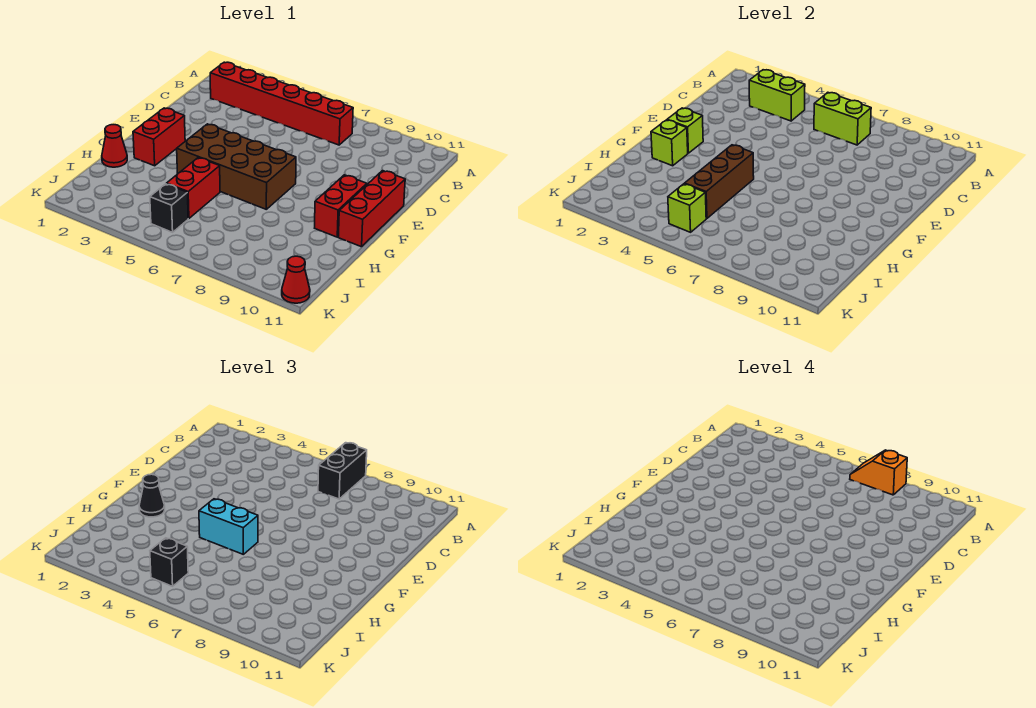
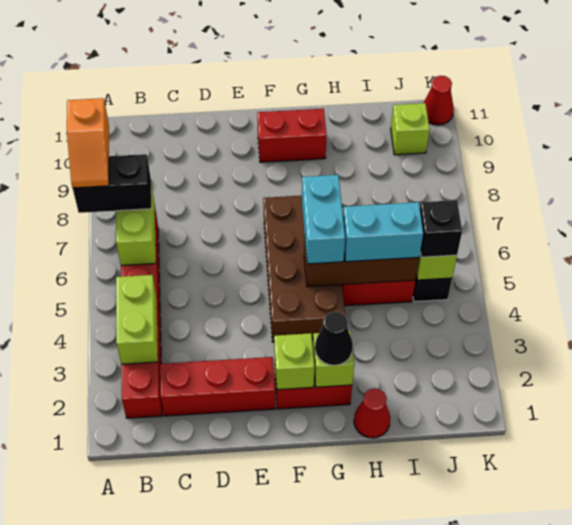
red 1x3 brick [338,171,405,247] -> red 1x3 brick moved to [160,357,275,416]
none -> cyan 1x2 brick [343,202,423,262]
none -> lime 1x1 brick [391,103,430,155]

